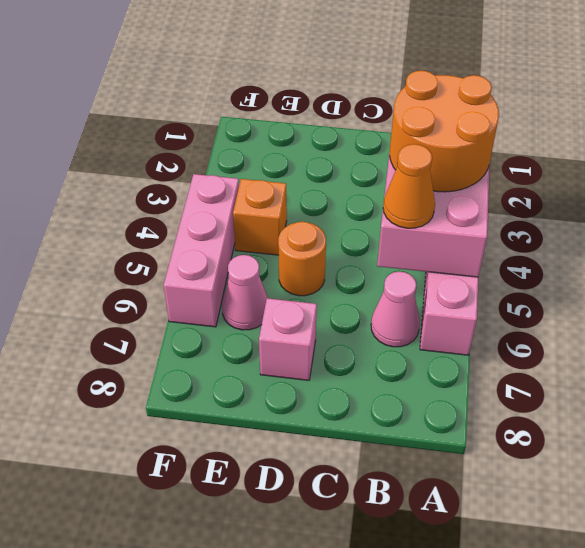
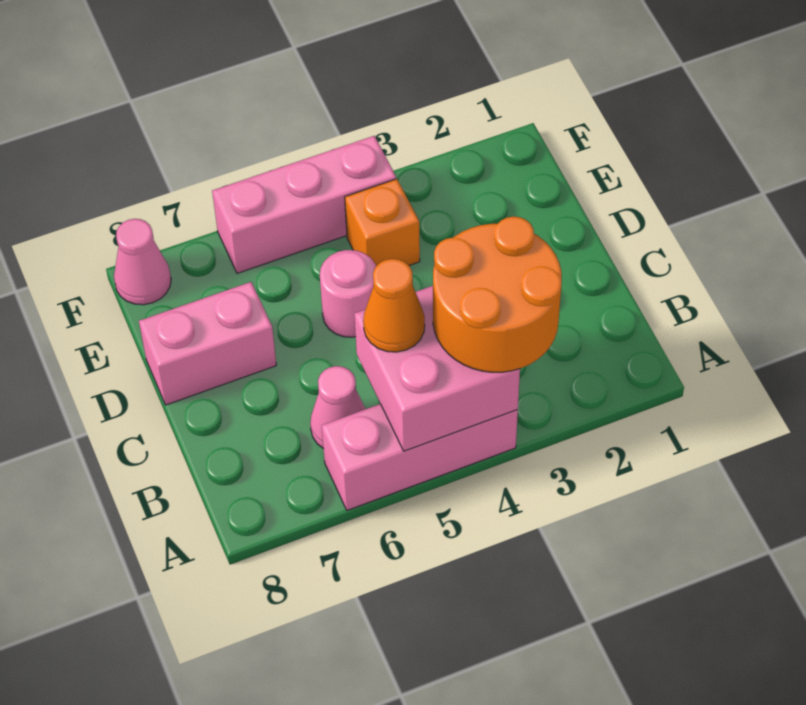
orange 1x1 round brick [278,222,326,296] -> pink 1x1 round brick [320,250,376,337]
pink 1x1 brick [259,298,317,380] -> pink 1x2 brick [139,282,276,405]
pink 1x1 cone [222,255,268,330] -> pink 1x1 cone moved to [114,219,171,305]

